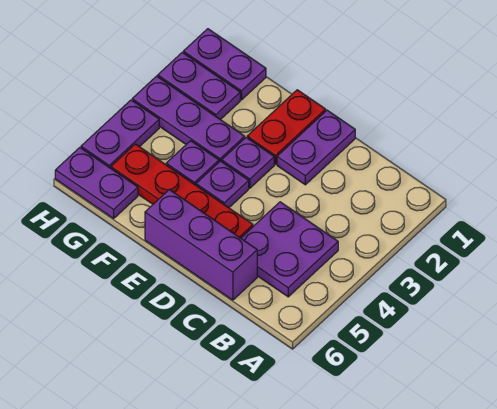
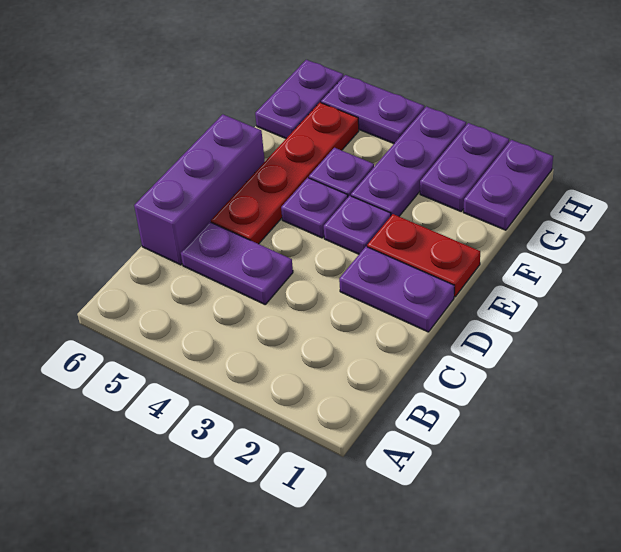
purple 2x2 plate [241,202,338,297] -> purple 1x2 plate [181,222,293,304]

